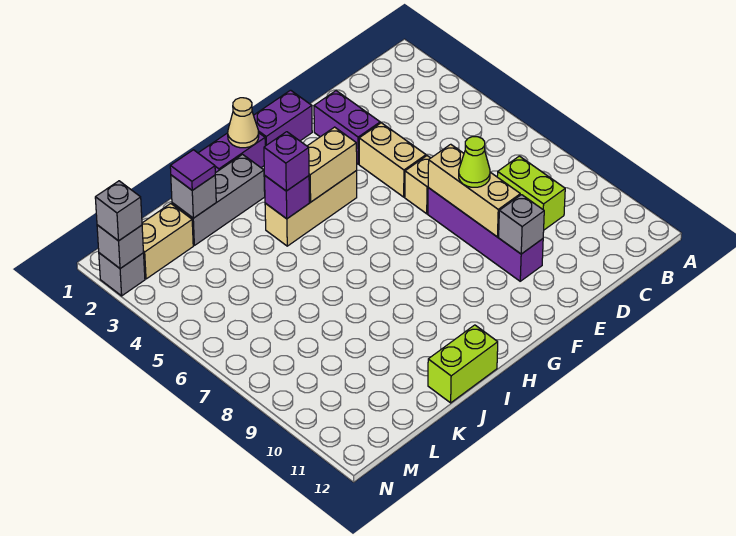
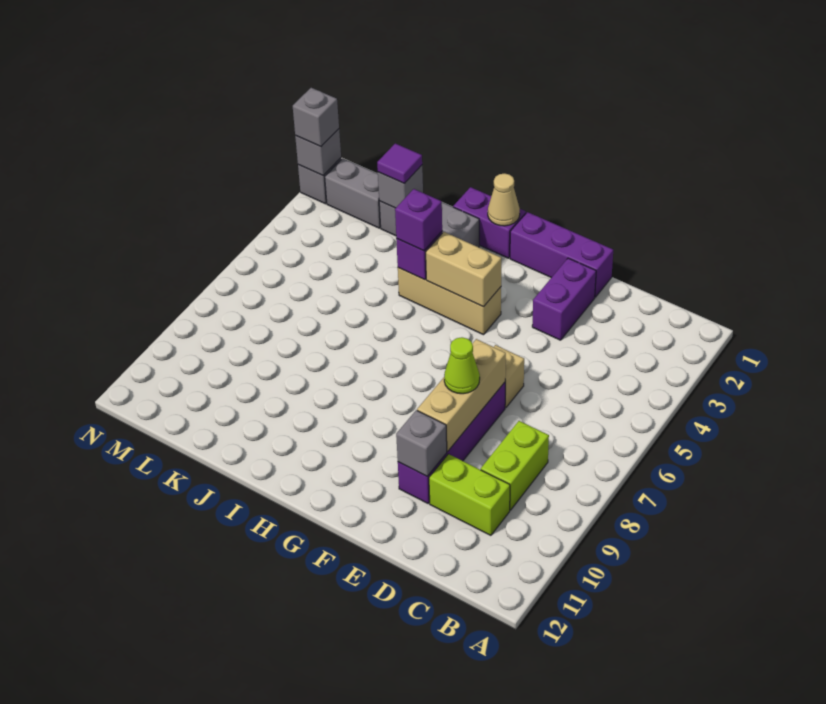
tan 1x2 brick [359,123,426,197] -> none
purple 1x2 brick [254,90,312,146] -> purple 1x3 brick [510,212,613,297]
lime 1x2 brick [428,325,498,403] -> lime 1x2 brick moved to [429,454,510,535]
tan 1x2 brick [142,204,193,279] -> grey 1x2 brick [325,158,381,228]

